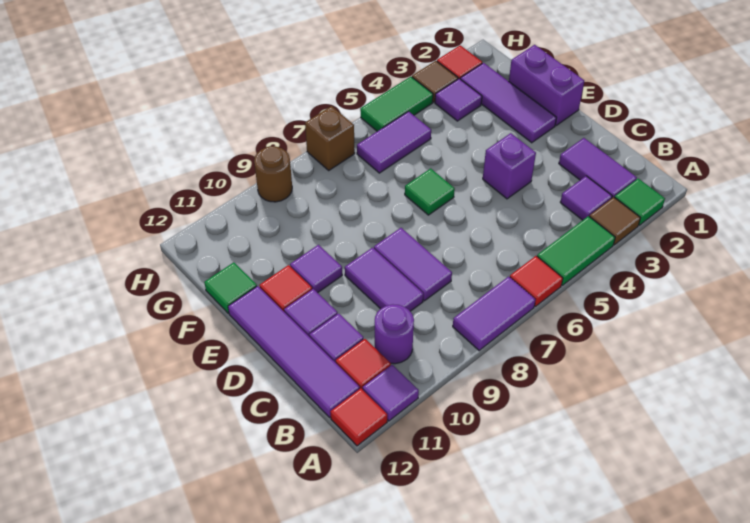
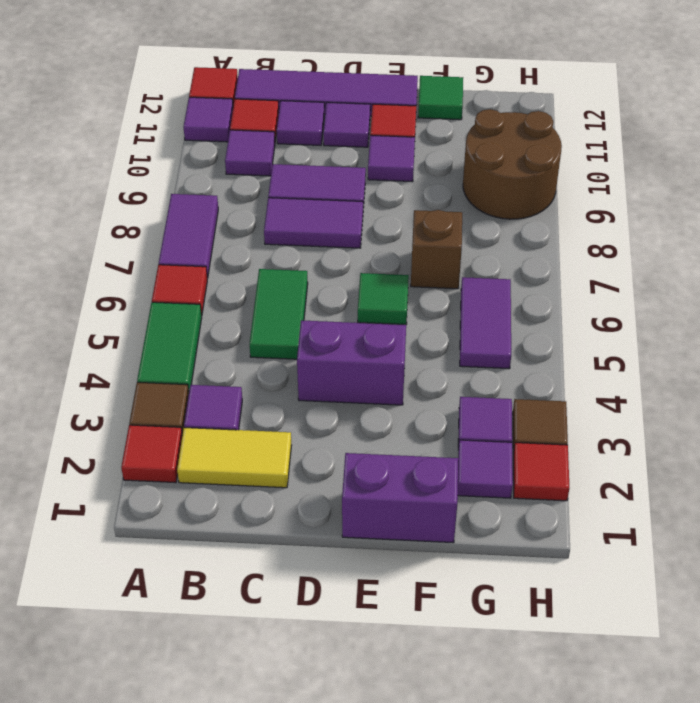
green 1x1 tile [614,179,665,225] -> red 1x1 tile [121,425,182,483]
purple 1x2 tile [559,138,637,198] -> yellow 1x2 tile [177,428,291,488]
purple 1x1 round brick [375,304,414,364] -> purple 1x1 tile [225,130,275,176]
purple 1x1 brick [483,133,536,199] -> purple 1x2 brick [297,320,406,405]
purple 1x3 tile [460,63,556,143] -> purple 1x1 tile [458,440,513,498]
green 1x2 tile [360,77,433,131] -> green 1x2 tile moved to [250,269,308,359]
brown 1x1 brick [305,106,355,170] -> brown 1x1 brick moved to [411,210,462,289]
brown 1x1 round brick [254,146,292,202] -> brown 2x2 round brick [463,109,562,219]

